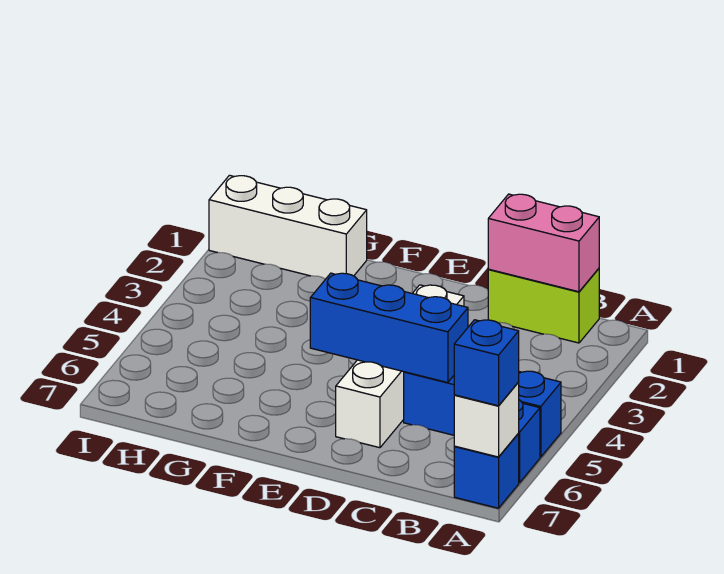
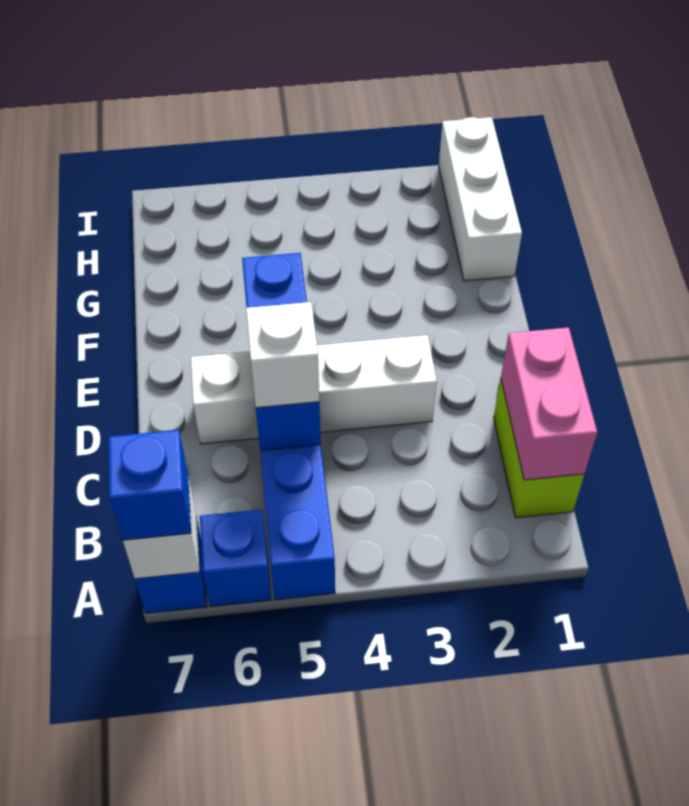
none -> white 1x1 brick [246,302,319,408]

